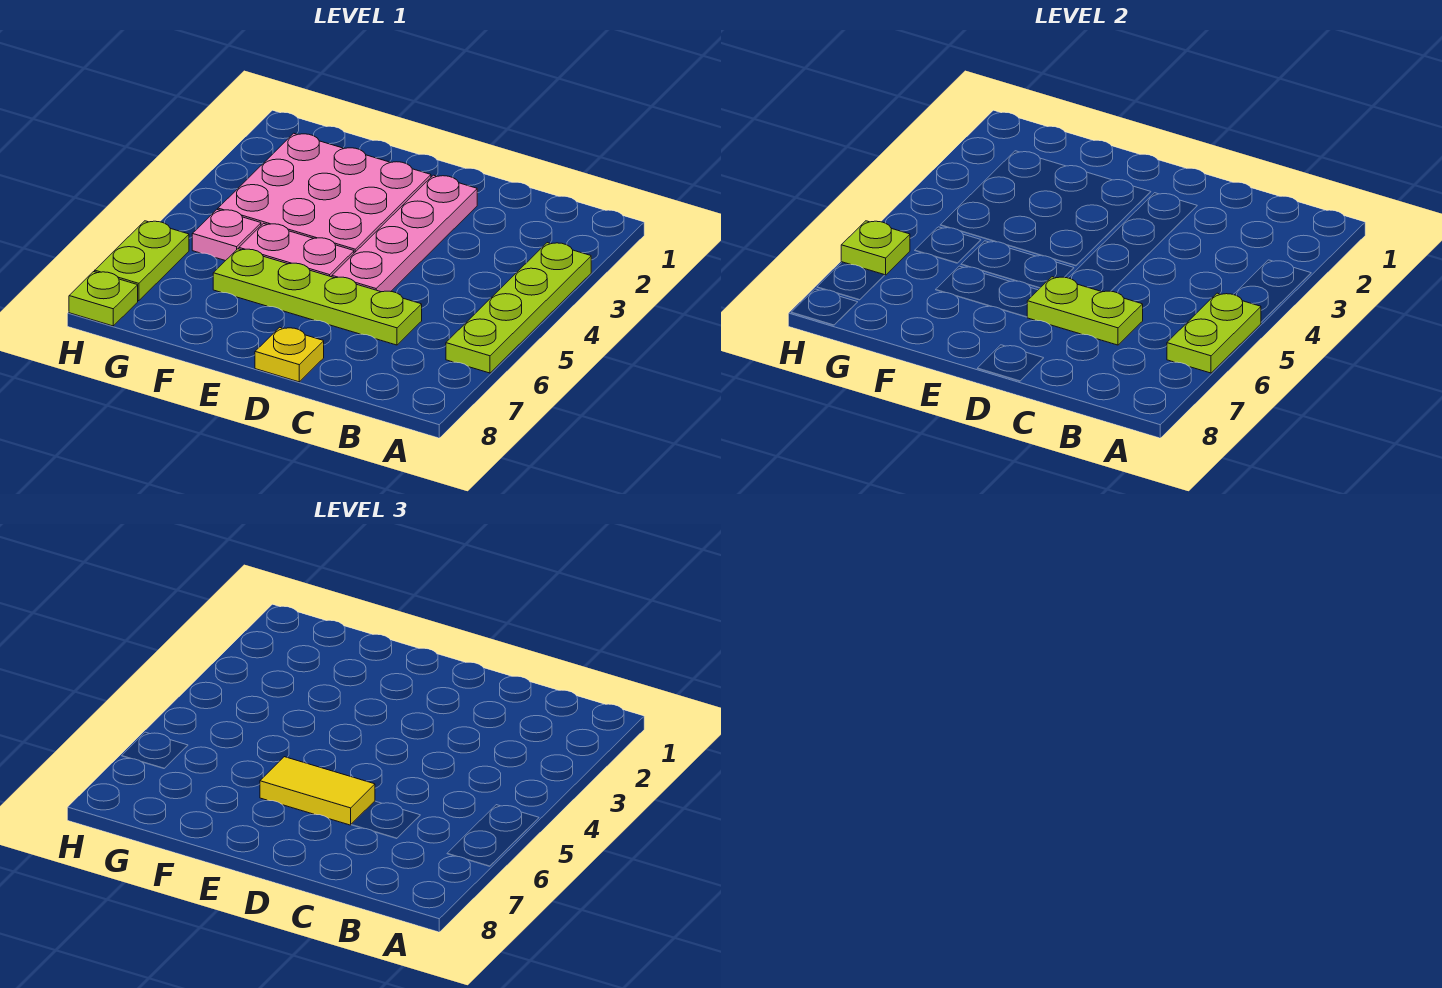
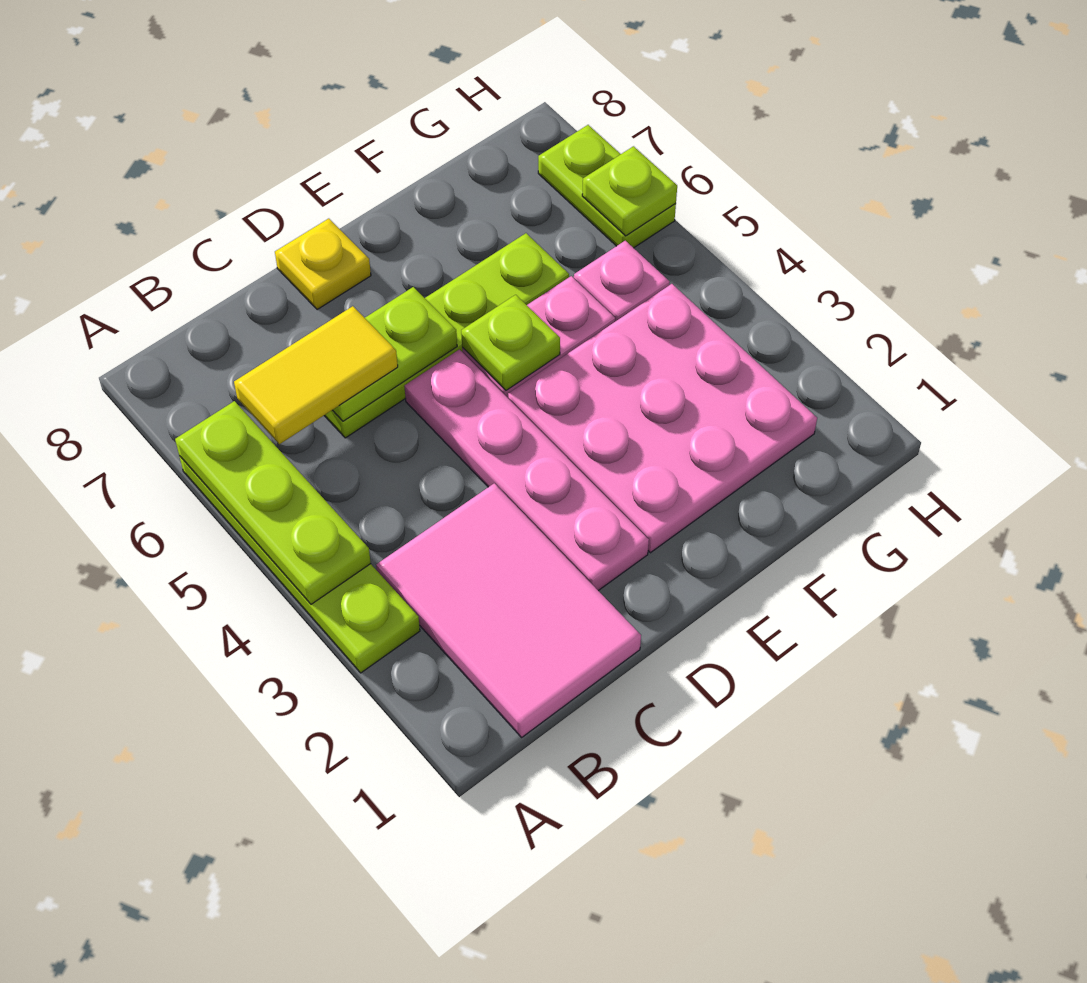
lime 1x2 plate [1167,293,1261,373] -> lime 1x3 plate [175,401,371,604]
none -> pink 2x3 tile [376,483,641,737]
yellow 1x2 tile [260,757,375,825] -> yellow 1x2 tile moved to [234,306,398,444]
lime 1x1 plate [69,272,138,326] -> lime 1x1 plate moved to [461,295,560,390]

